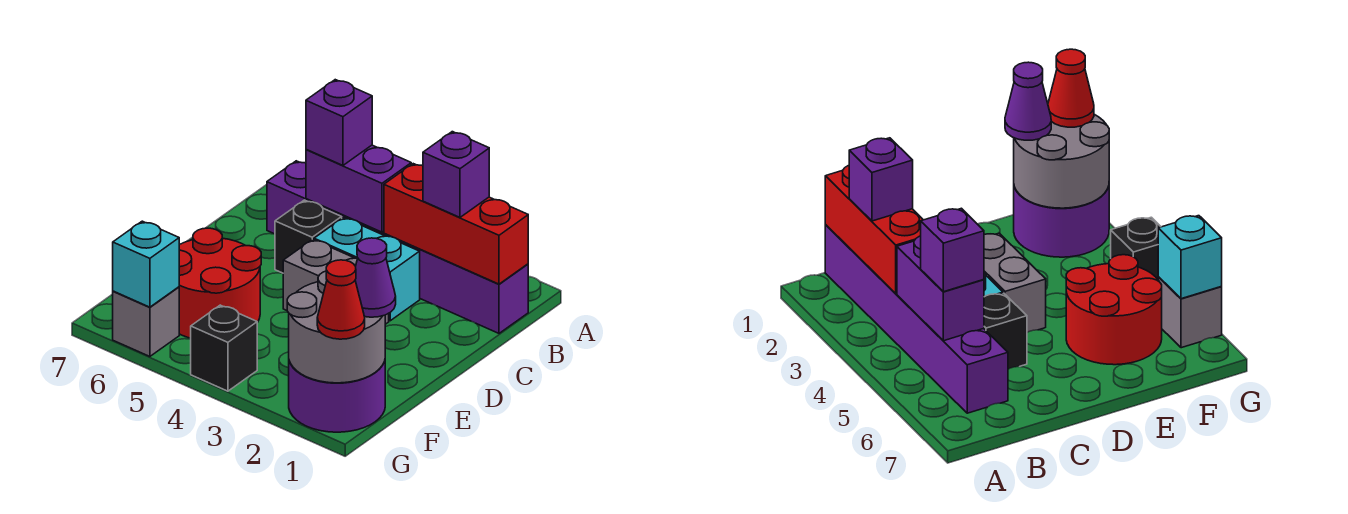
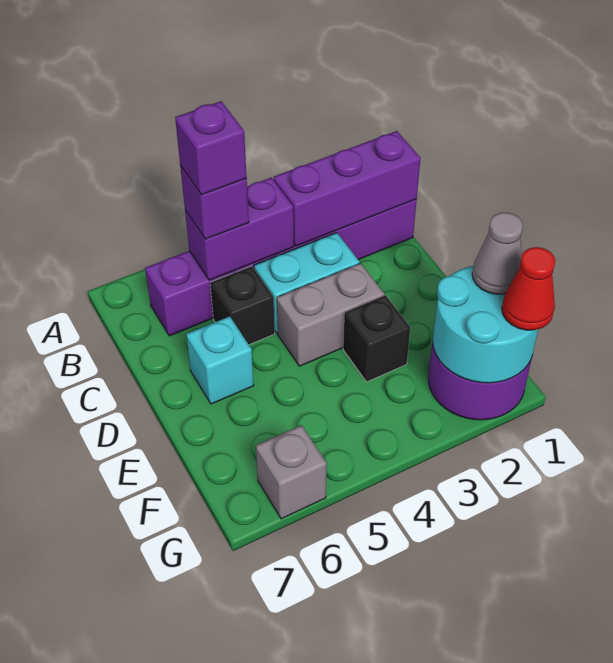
red 1x3 brick [384,164,528,284] -> purple 1x3 brick [274,131,421,246]
purple 1x1 brick [423,132,489,217] -> purple 1x1 brick moved to [175,101,247,195]
red 2x2 round brick [179,228,261,338] -> none
grey 2x2 round brick [287,271,385,383] -> cyan 2x2 round brick [433,266,538,383]
purple 1x1 cone [355,238,396,317] -> grey 1x1 cone [472,212,523,294]
black 1x1 brick [191,305,257,391] -> black 1x1 brick moved to [343,295,410,382]
cyan 1x1 brick [113,221,179,307] -> cyan 1x1 brick moved to [186,316,254,404]

